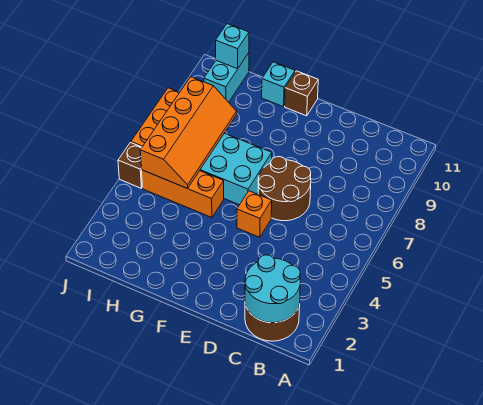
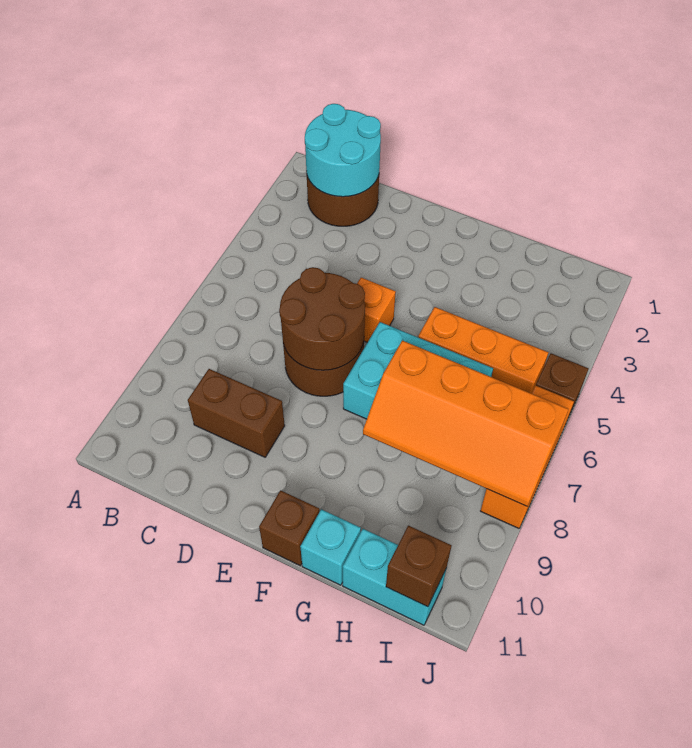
none -> brown 1x2 brick [188,369,285,457]
none -> brown 2x2 round brick [279,267,365,370]
orange 2x4 slope [140,77,237,188] -> orange 2x4 slope turned to [363,341,569,506]
cyan 1x2 brick [204,53,249,102] -> cyan 1x2 brick turned to [343,529,446,625]
cyan 1x1 brick [216,24,249,69] -> brown 1x1 brick [386,526,452,607]

